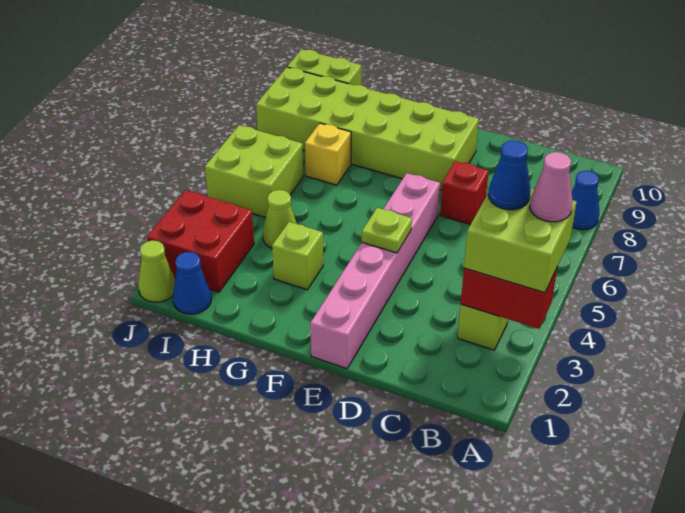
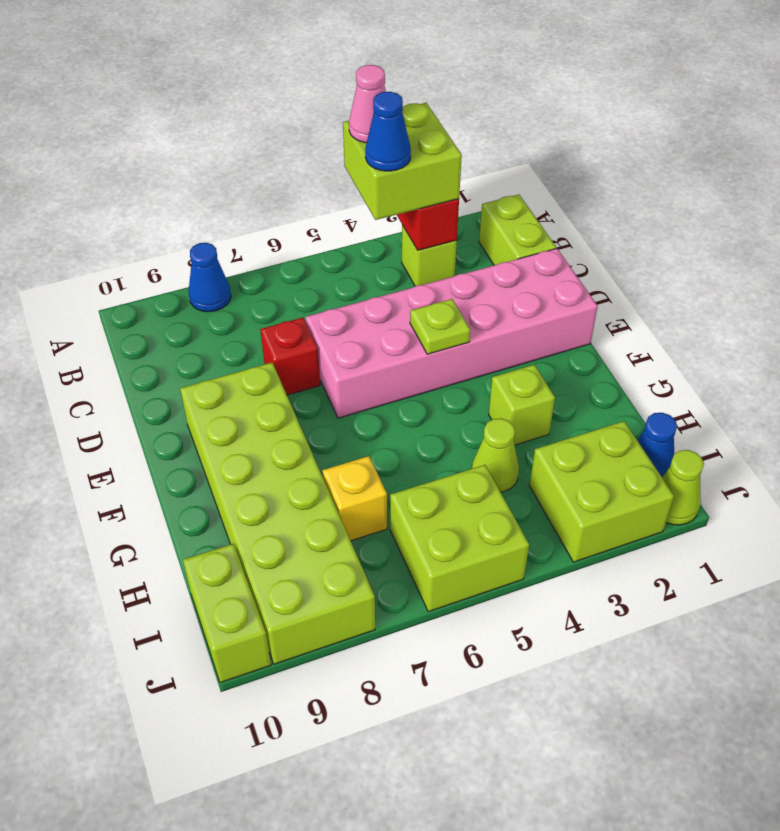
none -> lime 1x2 brick [479,194,556,265]
pink 1x6 brick [310,173,440,369] -> pink 2x6 brick [305,248,598,418]
red 2x2 brick [147,190,254,292] -> lime 2x2 brick [529,421,674,562]

